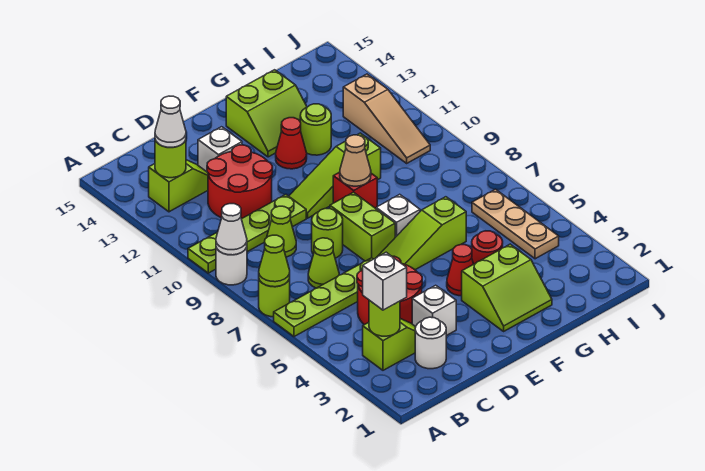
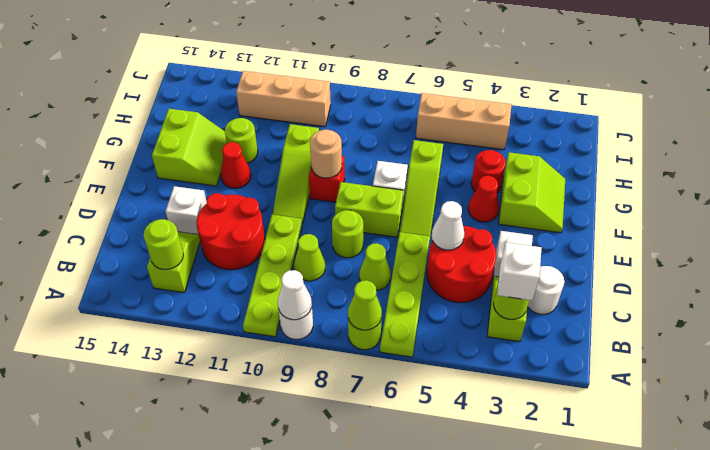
white 1x1 cone [155,96,186,147] -> white 1x1 cone moved to [432,201,464,250]
tan 1x1 cone [340,135,371,186] -> tan 1x1 round brick [310,130,342,178]
tan 1x3 plate [472,189,559,259] -> tan 1x3 brick [416,93,511,150]
tan 1x3 slope [343,74,430,163] -> tan 1x3 brick [236,71,331,127]

